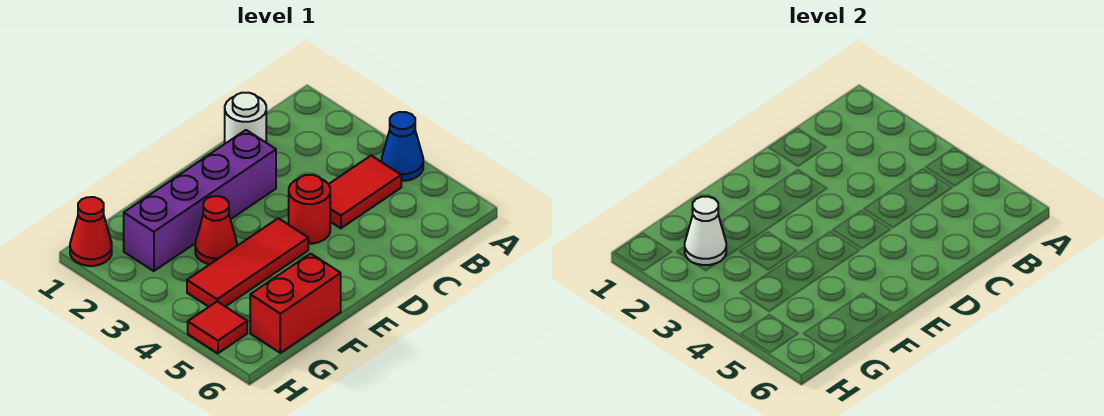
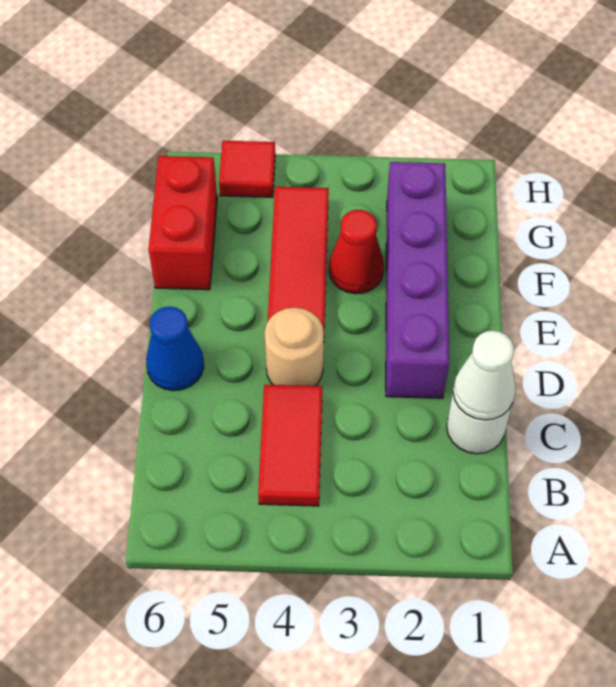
blue 1x1 cone [382,112,423,181] -> blue 1x1 cone moved to [146,307,204,391]
red 1x1 round brick [289,175,330,244] -> tan 1x1 round brick [264,308,324,386]
white 1x1 cone [685,197,726,265] -> white 1x1 cone moved to [453,331,516,420]
red 1x1 cone [70,197,112,266] -> none

